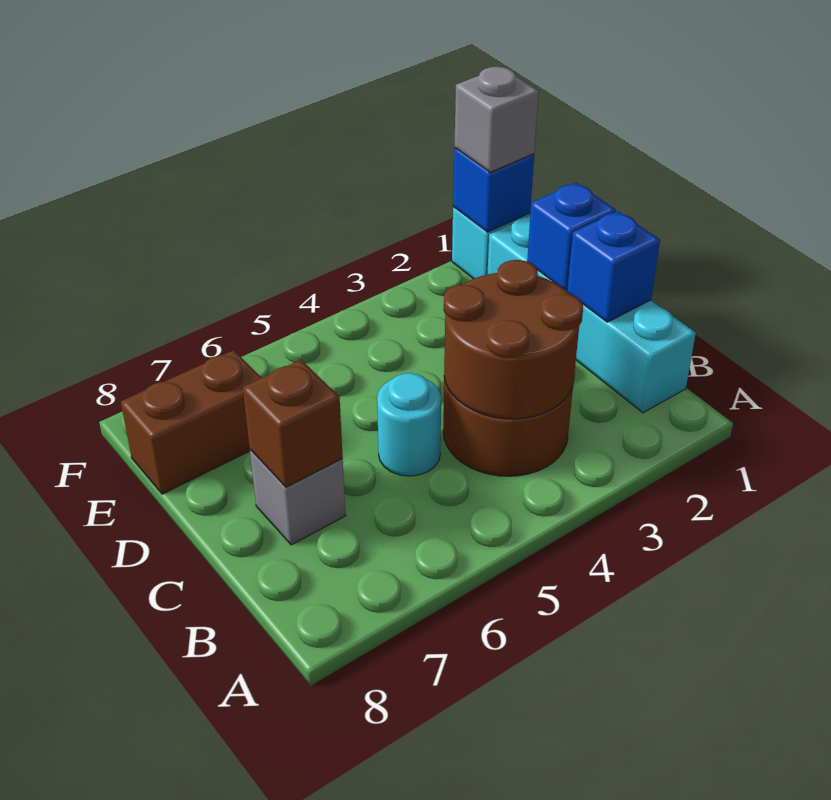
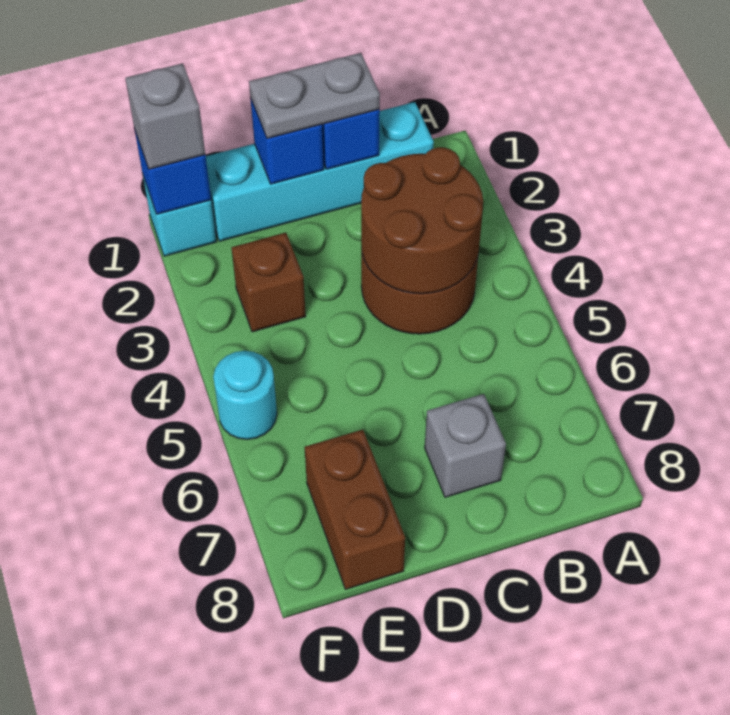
none -> grey 1x2 plate [249,53,380,139]
cyan 1x1 round brick [377,373,441,476] -> cyan 1x1 round brick moved to [213,351,277,440]
brown 1x1 brick [243,360,343,487] -> brown 1x1 brick moved to [231,233,306,332]

